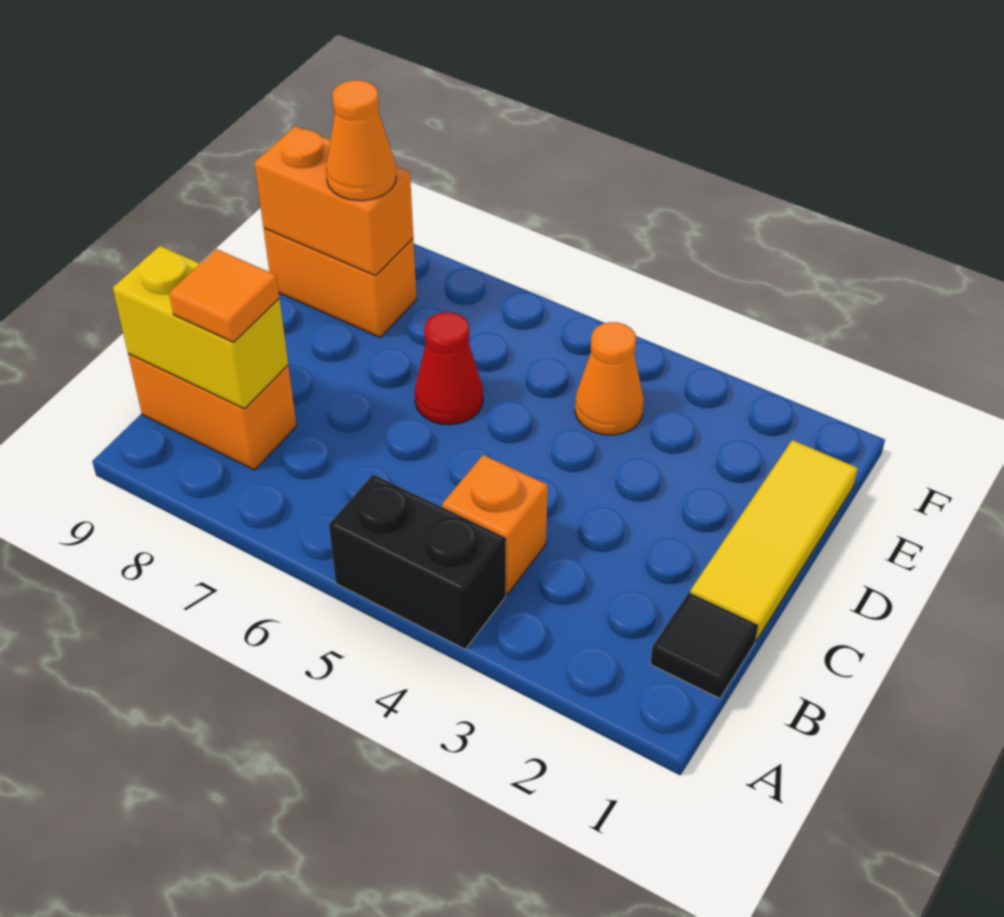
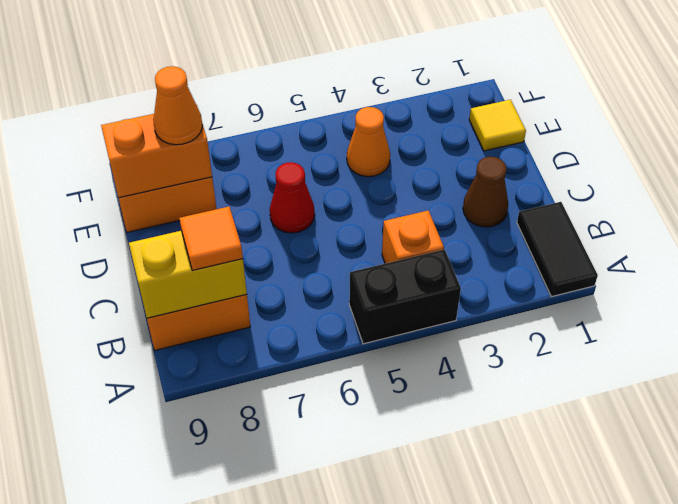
black 1x1 tile [650,593,758,698] -> black 1x2 tile [517,202,598,297]
yellow 1x3 tile [690,440,858,641] -> yellow 1x1 tile [469,100,526,151]
none -> brown 1x1 cone [463,157,508,227]

